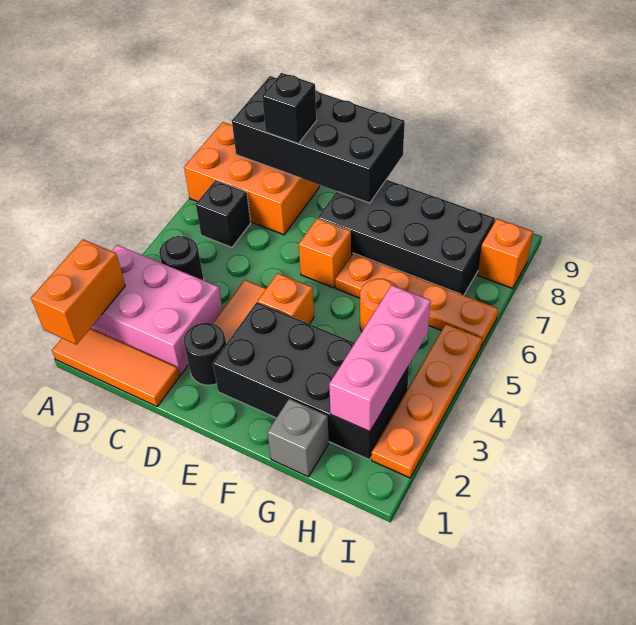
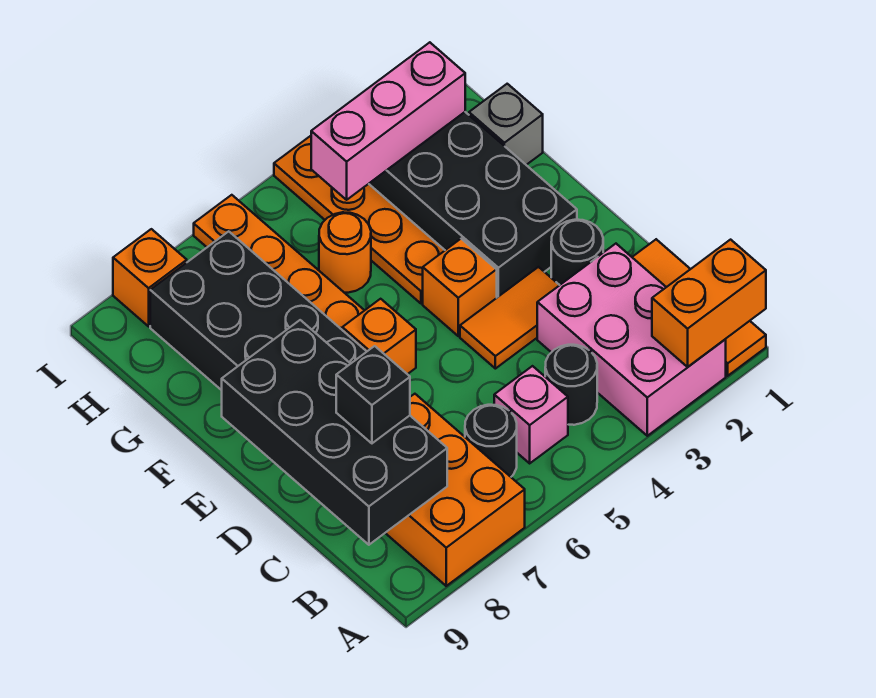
none -> pink 1x1 brick [494,366,568,463]
black 1x1 brick [196,180,251,247] -> black 1x1 round brick [465,405,517,477]
orange 1x4 plate [372,324,482,478] -> orange 1x4 plate turned to [274,136,445,304]

